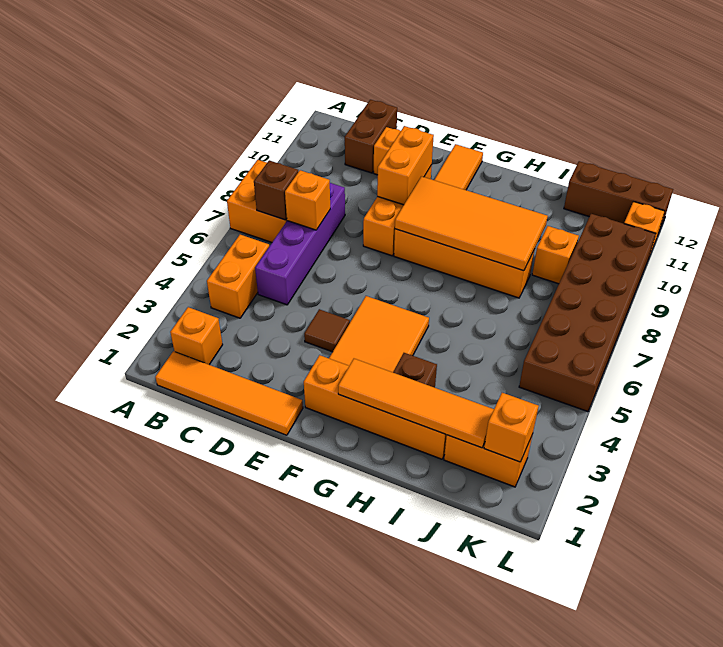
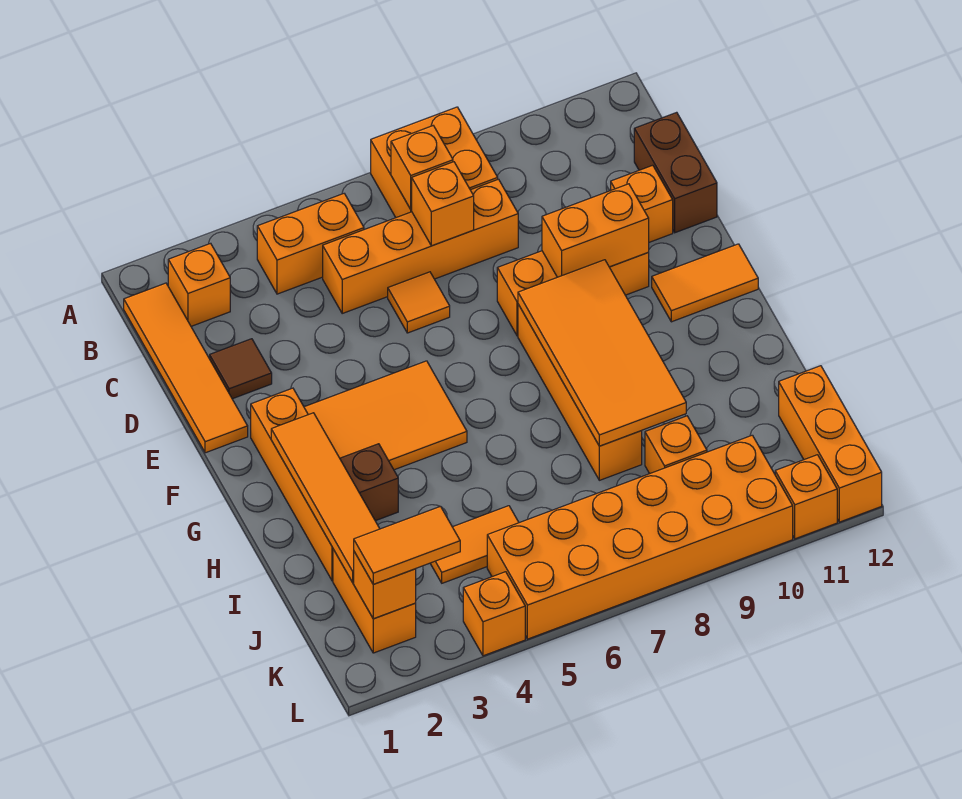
brown 1x1 brick [254,160,298,220] -> orange 1x1 brick [391,126,453,209]
purple 1x4 brick [255,183,345,305] -> orange 1x4 brick [323,179,518,313]
brown 1x2 brick [345,100,397,173] -> brown 1x2 brick turned to [634,112,717,233]
none -> orange 1x1 tile [388,272,450,333]
brown 1x1 tile [304,309,350,352] -> brown 1x1 tile moved to [210,339,272,399]
none -> orange 1x2 tile [430,506,519,583]
brown 1x3 brick [564,161,673,233] -> orange 1x3 brick [779,366,882,522]
none -> orange 1x2 tile [354,506,460,584]
brown 2x6 brick [519,214,656,412] -> orange 2x6 brick [487,435,793,639]
none -> orange 1x1 brick [463,572,525,656]

